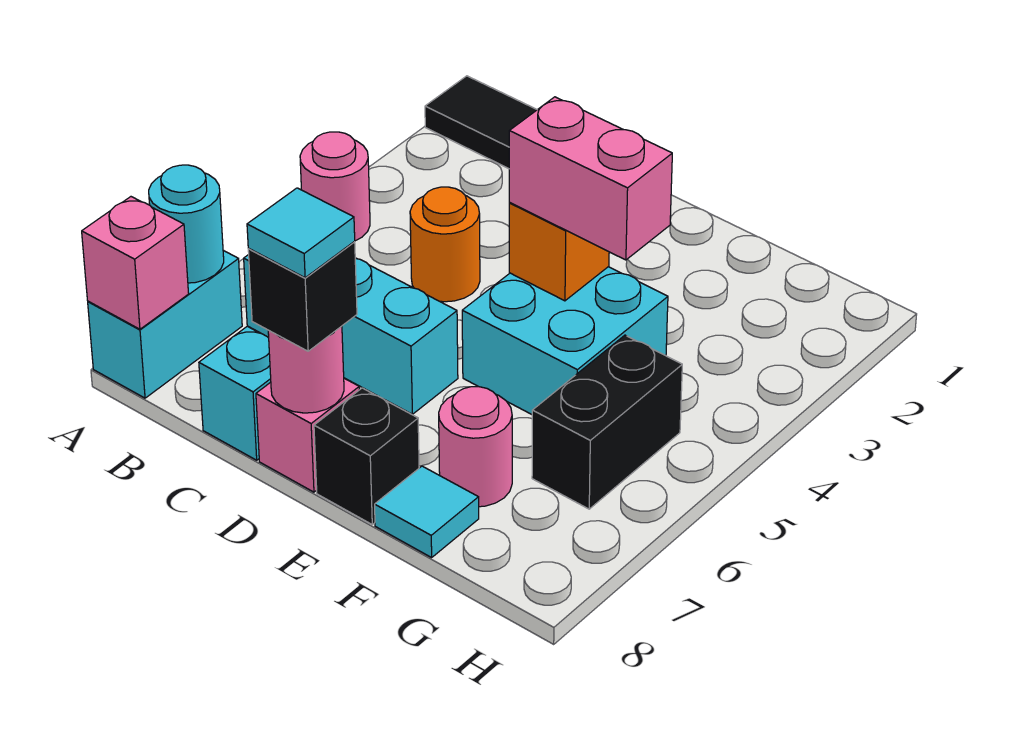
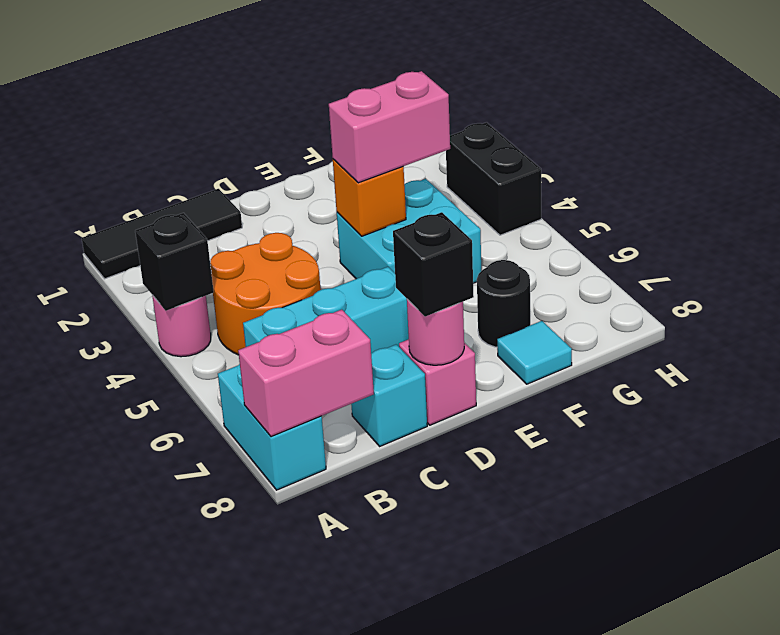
cyan 1x1 round brick [149,165,224,283] -> none
pink 1x1 brick [82,197,189,329] -> pink 1x2 brick [238,310,374,437]
orange 1x1 round brick [410,187,480,302] -> orange 2x2 round brick [210,233,321,355]
cyan 1x1 tile [247,188,355,278] -> none
black 1x1 brick [314,388,419,524] -> black 1x1 brick moved to [135,213,214,311]
pink 1x1 round brick [439,387,512,507] -> black 1x1 round brick [477,260,530,347]
black 1x2 brick [532,335,682,509] -> black 1x2 brick moved to [446,122,541,235]

